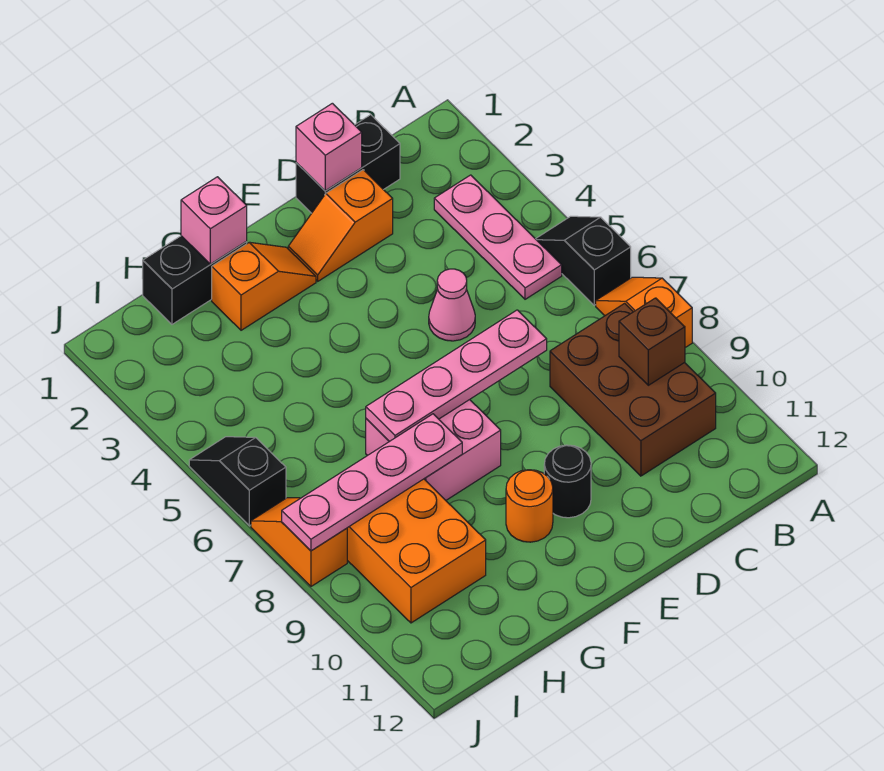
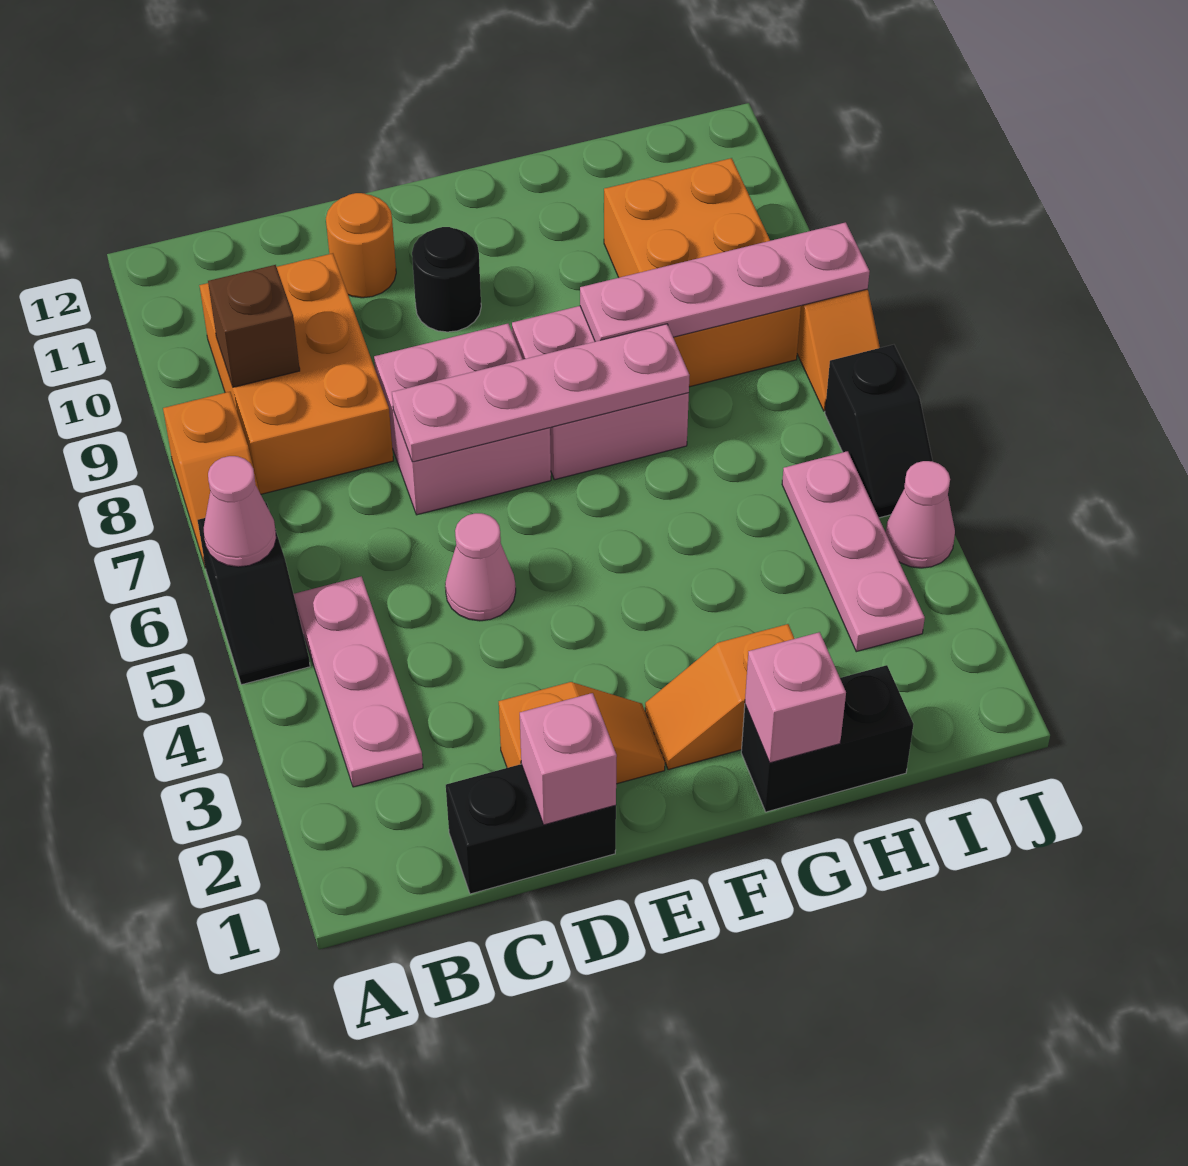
none -> pink 1x1 cone [203,456,276,567]
brown 2x3 brick [550,303,716,476] -> orange 2x3 brick [199,253,393,494]
none -> pink 2x2 brick [374,324,551,515]
orange 1x1 round brick [506,470,553,542] -> orange 1x1 round brick moved to [326,193,396,298]
none -> pink 1x3 plate [782,451,925,652]
none -> pink 1x1 cone [886,461,955,568]

